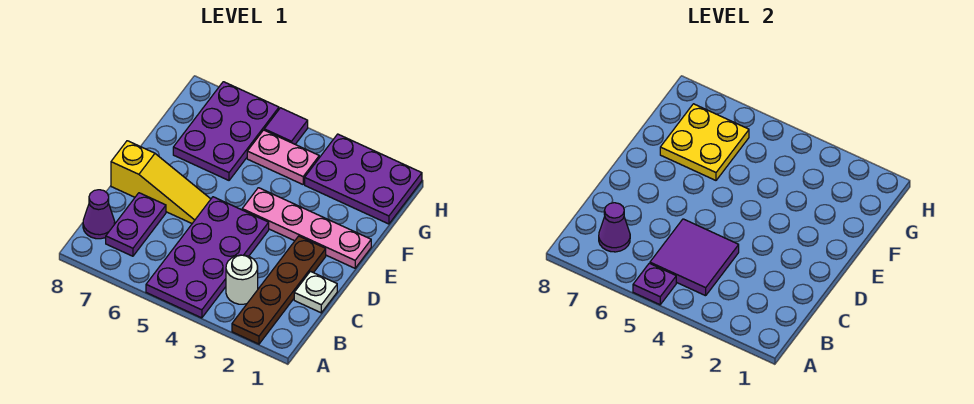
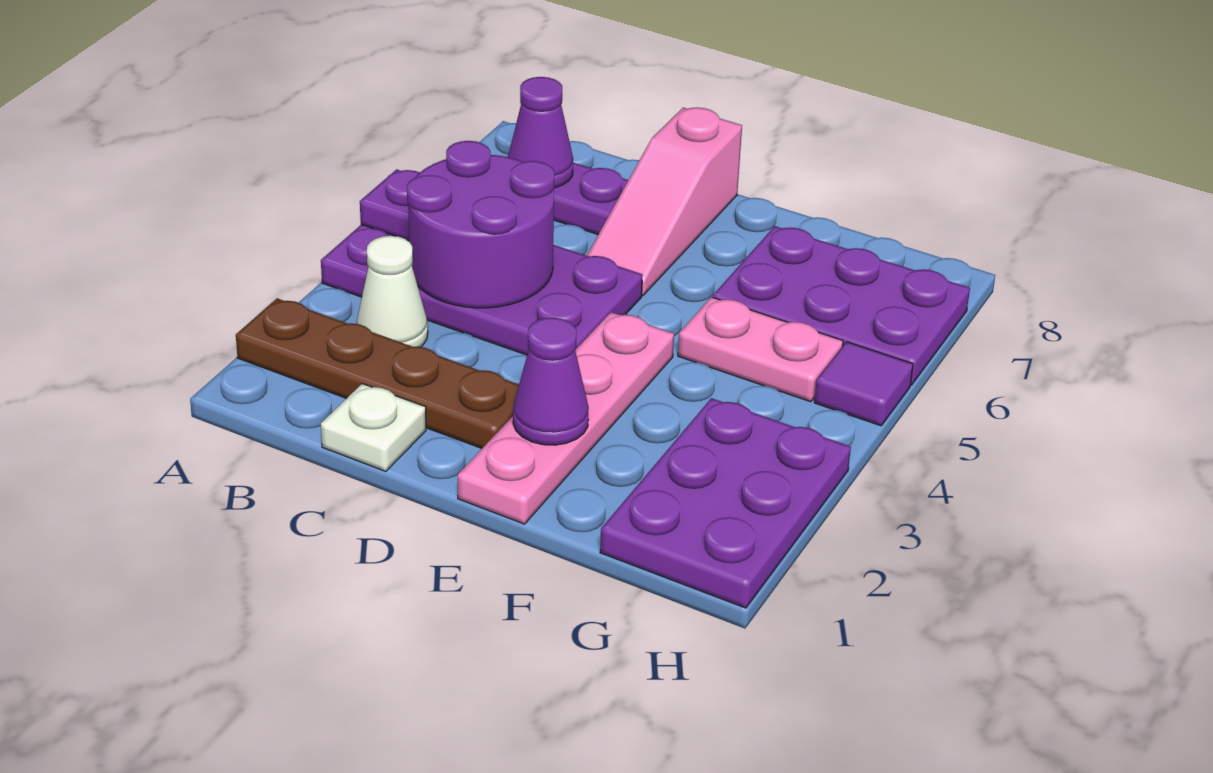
white 1x1 round brick [226,255,258,304] -> white 1x1 cone [356,236,428,347]
purple 2x2 tile [650,219,739,296] -> purple 2x2 round brick [407,141,554,308]
purple 1x1 cone [83,190,115,239] -> purple 1x1 cone moved to [513,318,589,445]
yellow 1x3 slope [111,141,211,223] -> pink 1x3 slope [587,107,742,295]
yellow 2x2 plate [660,104,749,180] -> none
pink 1x2 plate [247,130,319,184] -> pink 1x2 plate turned to [678,297,843,402]

